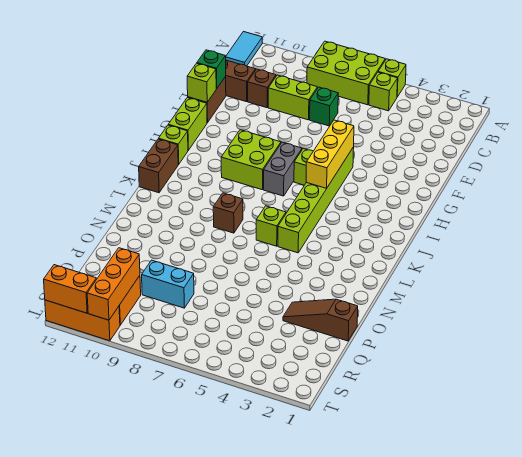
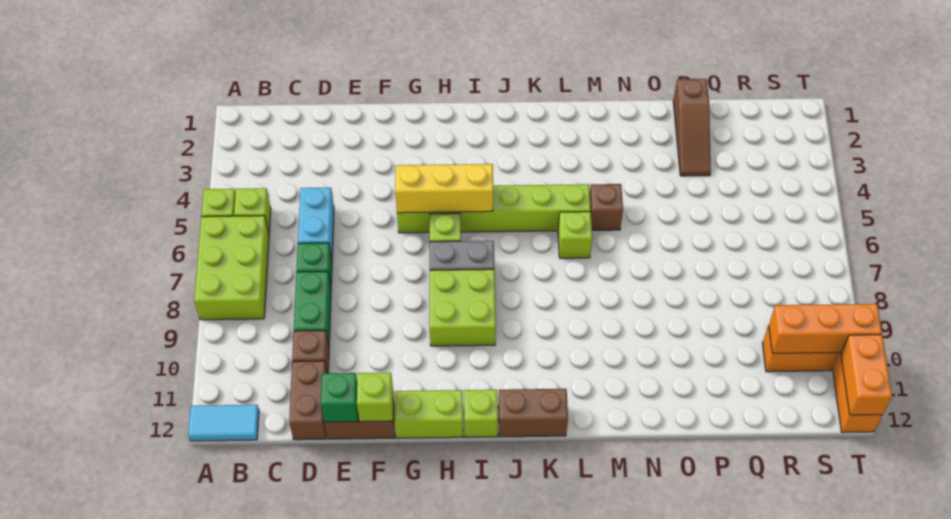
lime 1x2 brick [268,75,317,120] -> green 1x2 brick [294,272,331,345]
brown 1x1 brick [213,193,243,233] -> brown 1x1 brick moved to [590,184,623,230]
cyan 1x2 brick [142,260,194,308] -> cyan 1x2 brick moved to [298,188,334,258]

